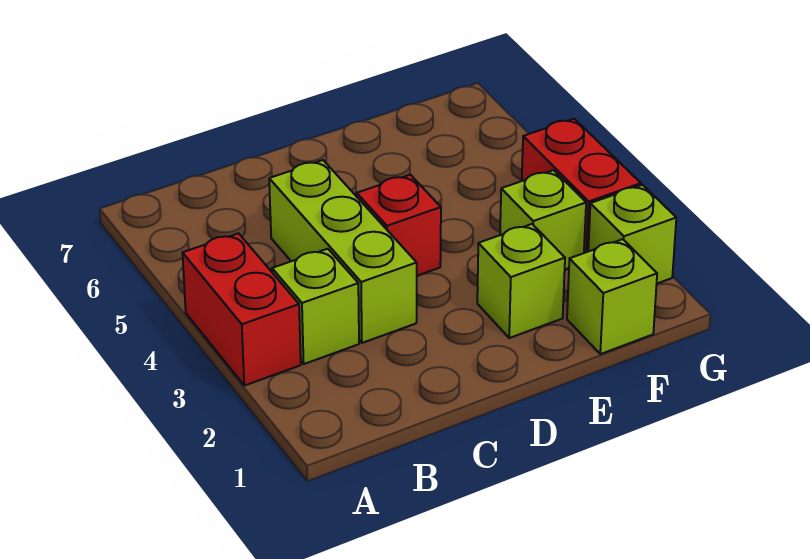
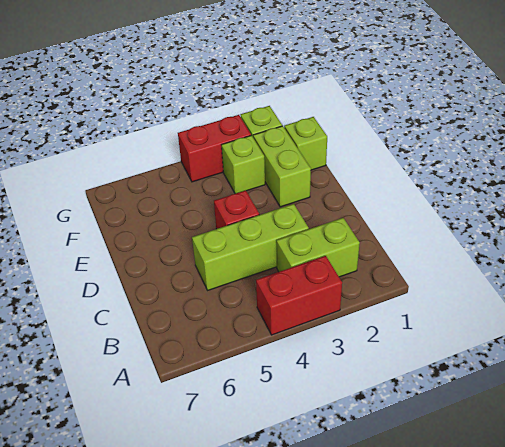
lime 1x1 brick [272,249,359,364] -> lime 1x2 brick [276,218,360,277]
lime 1x1 brick [477,224,565,338] -> lime 1x2 brick [253,126,311,207]

